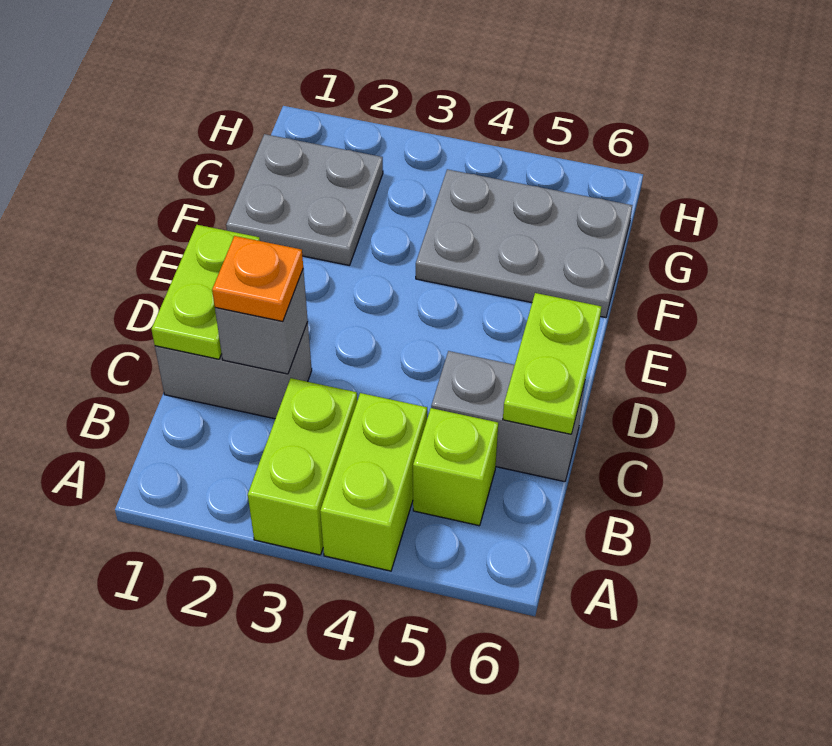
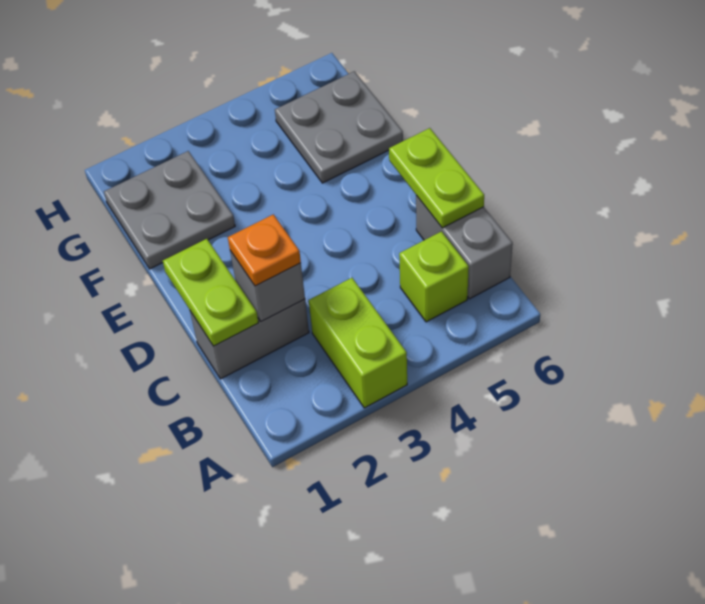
lime 1x2 brick [320,393,427,571] -> none
grey 1x2 brick [431,351,585,482] -> grey 1x2 brick turned to [416,195,513,299]
grey 2x3 plate [416,169,632,318] -> grey 2x2 plate [275,71,403,183]

